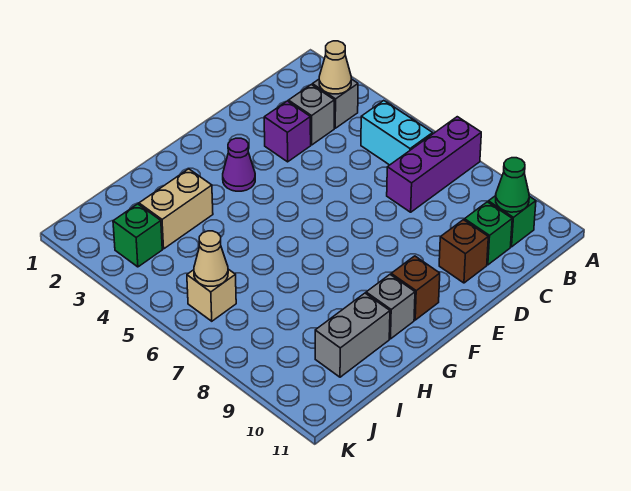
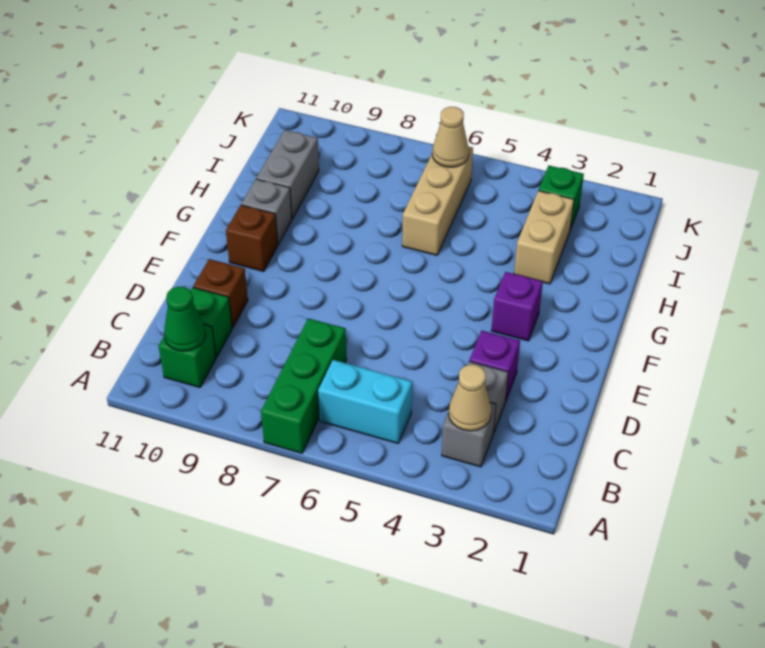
purple 1x3 brick [387,117,481,212] -> green 1x3 brick [261,318,347,453]
purple 1x1 cone [223,138,255,191] -> purple 1x1 brick [491,272,543,341]
tan 1x1 brick [187,269,236,321] -> tan 1x3 brick [402,147,473,255]

